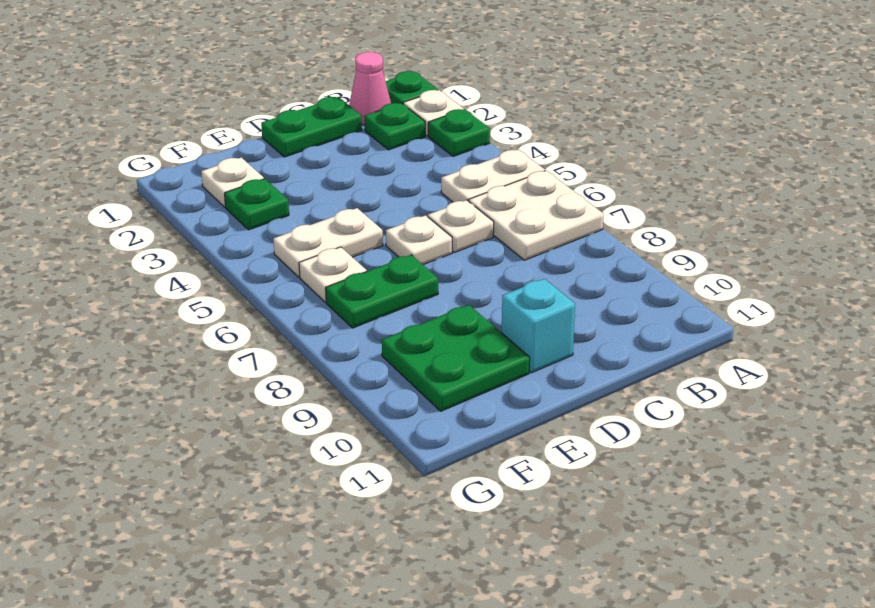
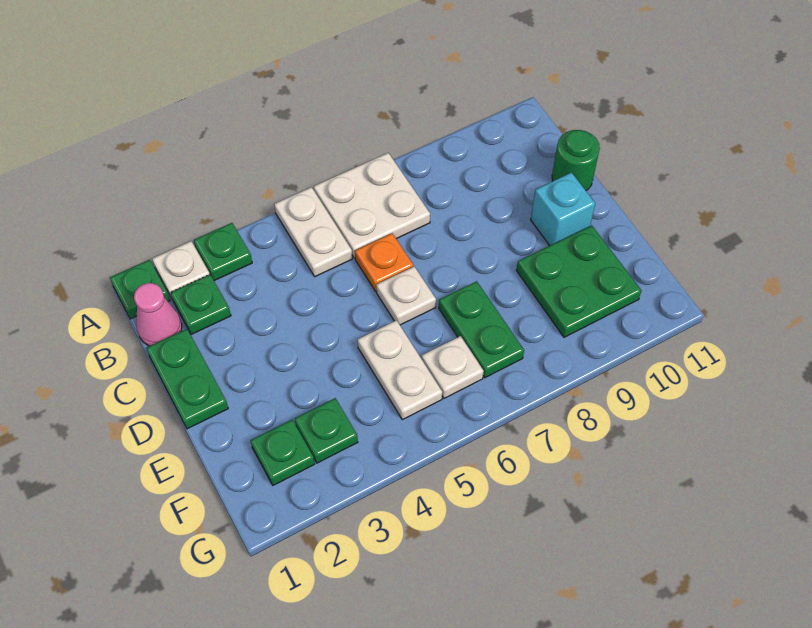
white 1x1 plate [428,200,494,253] -> orange 1x1 plate [355,233,413,291]
none -> green 1x1 round brick [552,130,600,191]
white 1x1 plate [201,157,264,207] -> green 1x1 plate [250,420,315,485]

